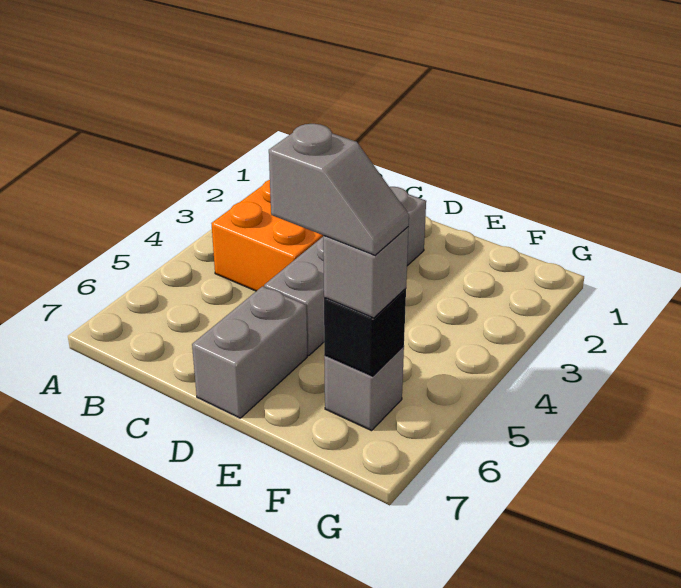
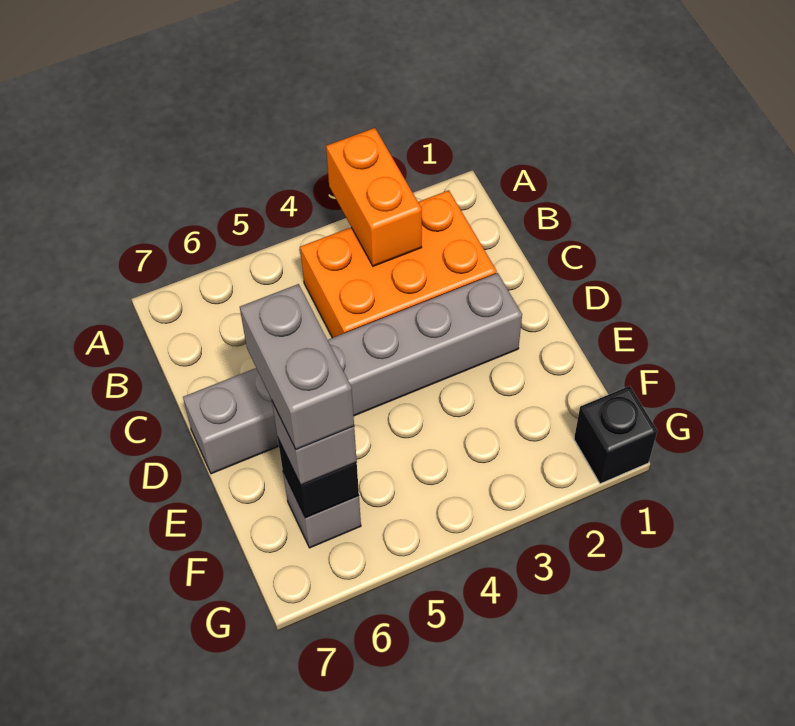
none -> orange 1x2 brick [326,128,422,266]
grey 1x2 slope [269,124,409,255] -> grey 1x2 brick [240,284,354,449]
none -> black 1x1 brick [574,386,657,484]

